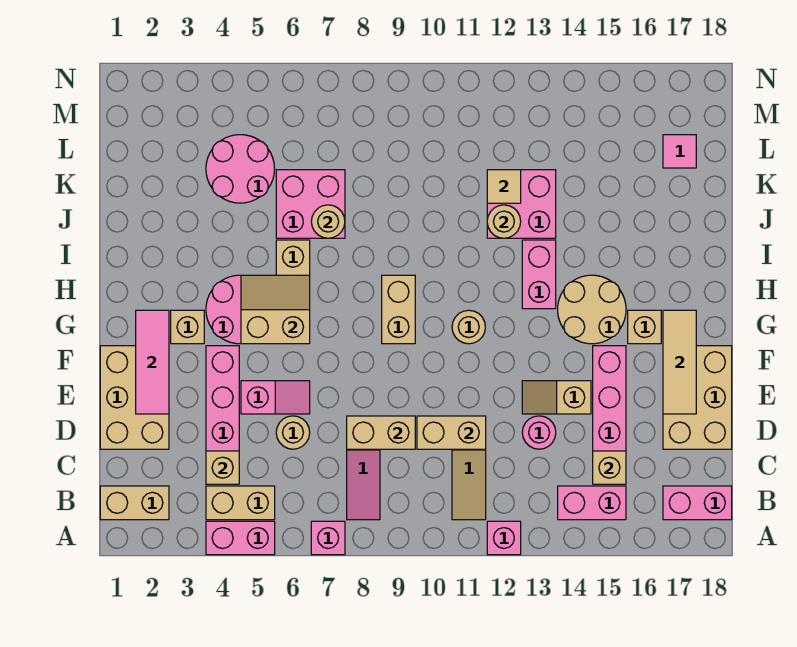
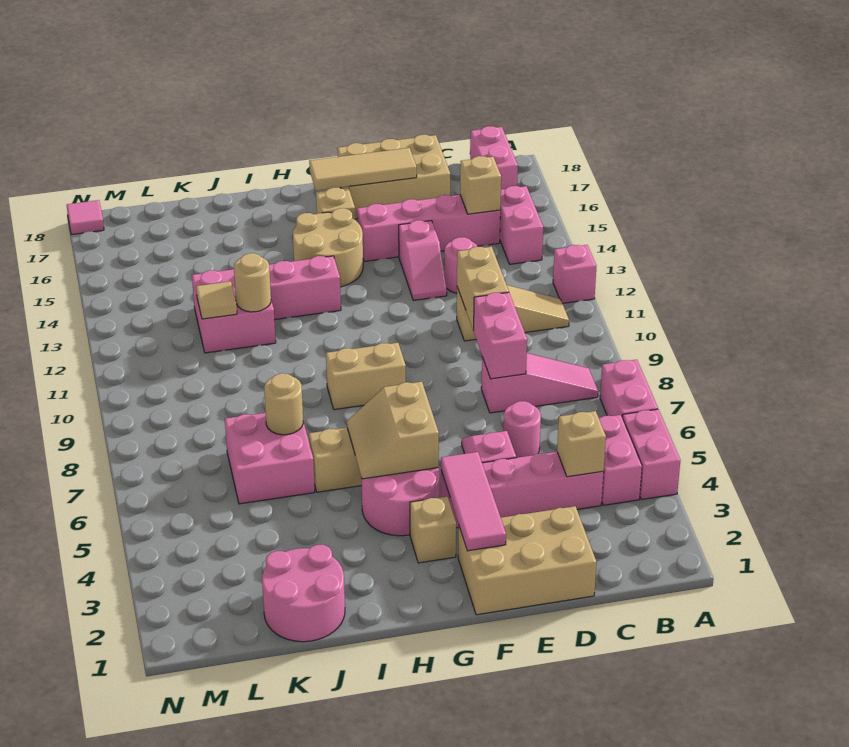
pink 1x1 brick [311,521,345,555] -> pink 1x2 brick [600,360,658,418]
tan 1x2 brick [100,486,169,520] -> none
tan 1x2 brick [206,486,275,520] -> pink 1x2 brick [599,415,642,505]
tan 1x1 round brick [276,416,310,449] -> pink 1x1 round brick [503,401,541,458]
tan 1x2 brick [347,416,415,449] -> pink 1x2 brick [474,292,527,379]
pink 1x3 tile [136,310,169,414] -> pink 1x3 tile turned to [441,452,506,551]
tan 1x2 slope [522,381,591,414] -> pink 1x2 slope [399,220,447,300]
tan 1x1 round brick [452,310,485,344] -> none
pink 2x2 round brick [206,135,275,203] -> pink 2x2 round brick moved to [262,545,345,642]
pink 1x1 tile [663,135,696,168] -> pink 1x1 tile moved to [67,200,104,235]

